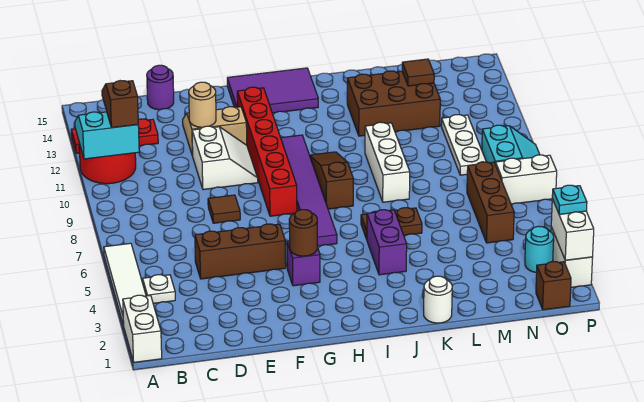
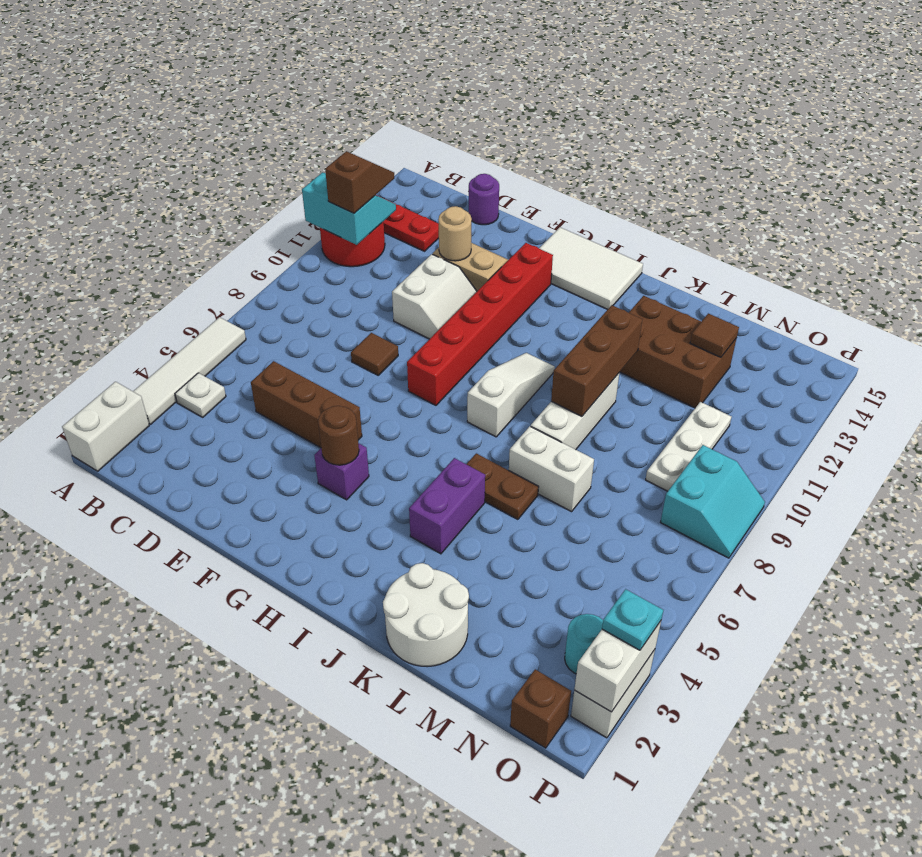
purple 2x3 tile [227,68,318,113] -> white 2x3 tile [539,227,643,309]
purple 1x6 tile [281,135,337,246] -> none
brown 1x3 slope [310,152,353,209] -> white 1x3 slope [467,353,555,437]
white 1x1 round brick [424,276,452,323] -> white 2x2 round brick [383,563,469,667]
brown 1x3 brick [467,162,514,243] -> brown 1x3 brick moved to [551,305,642,416]
white 1x2 brick [496,155,557,204] -> white 1x2 brick moved to [509,426,594,512]

